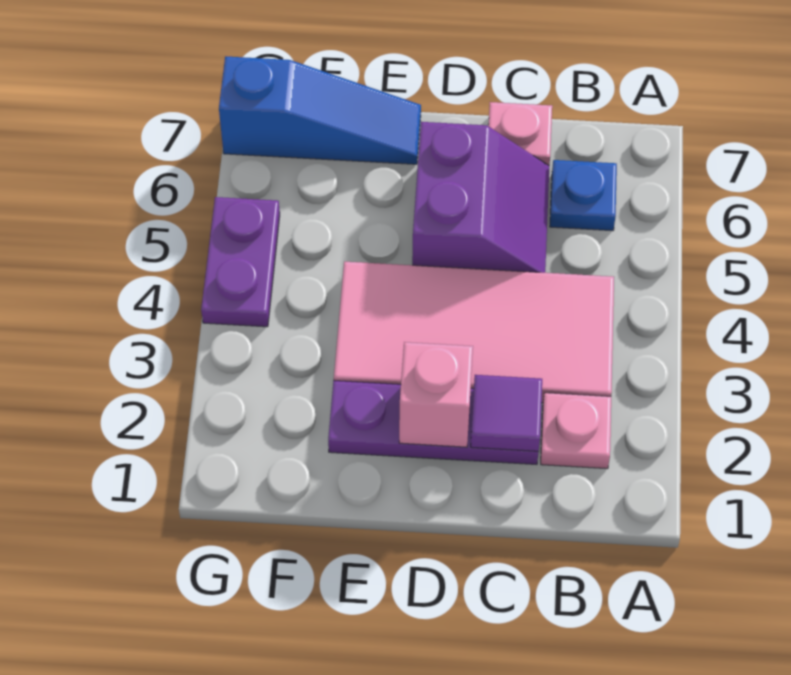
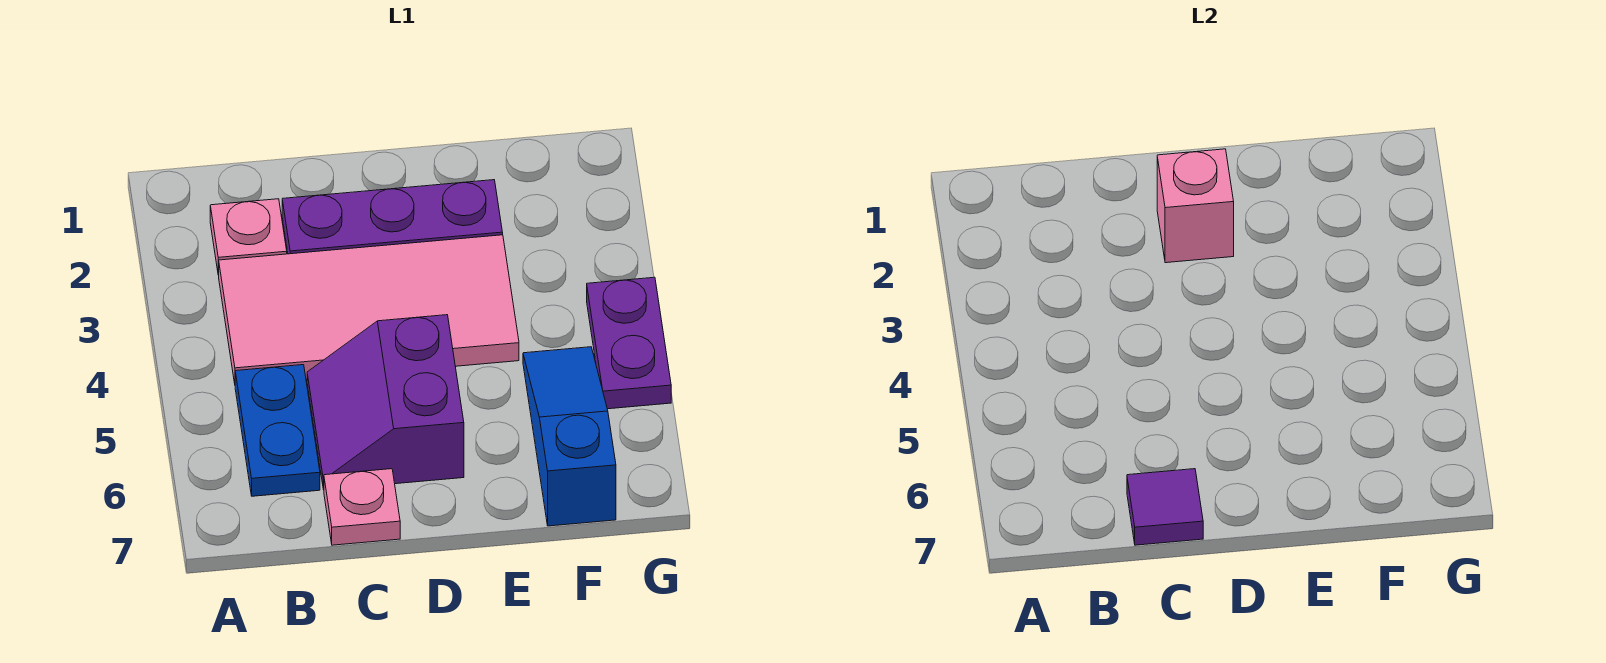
blue 1x1 plate [550,160,617,231] -> blue 1x2 plate [235,365,320,496]
purple 1x1 tile [471,375,542,451] -> purple 1x1 tile moved to [1127,469,1203,545]
blue 1x3 slope [219,56,421,164] -> blue 1x3 slope turned to [523,347,616,526]

